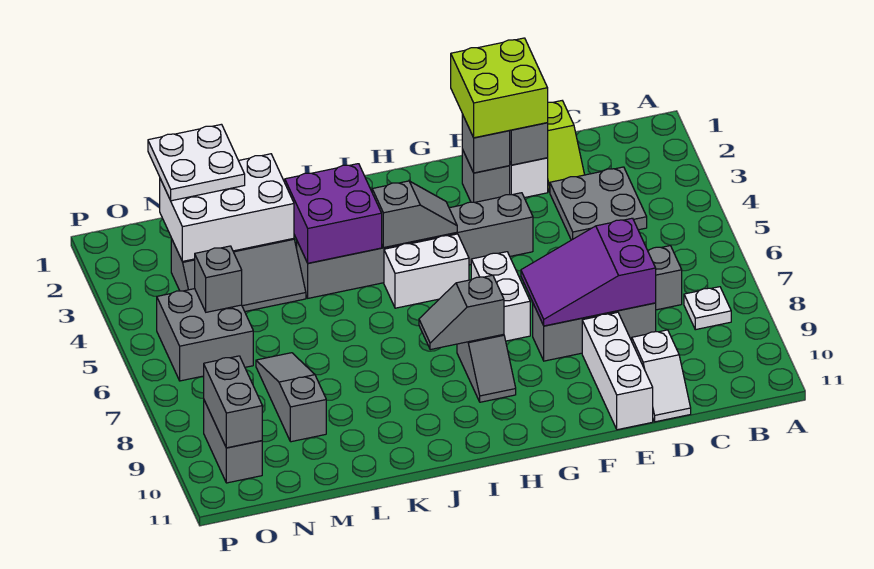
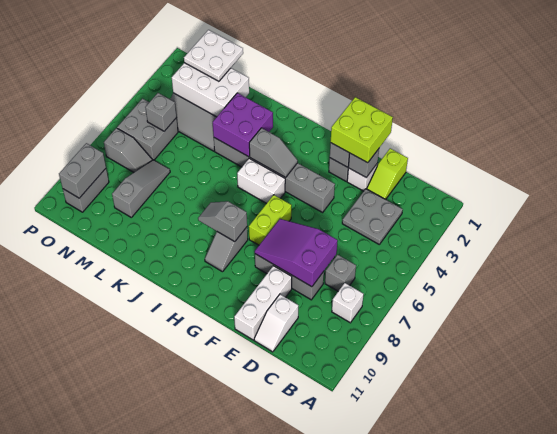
white 1x1 plate [684,287,731,330] -> white 1x1 brick [332,283,364,323]
white 1x2 brick [471,252,530,341] -> lime 1x2 brick [249,195,292,245]
none -> grey 1x2 slope [104,128,152,172]

